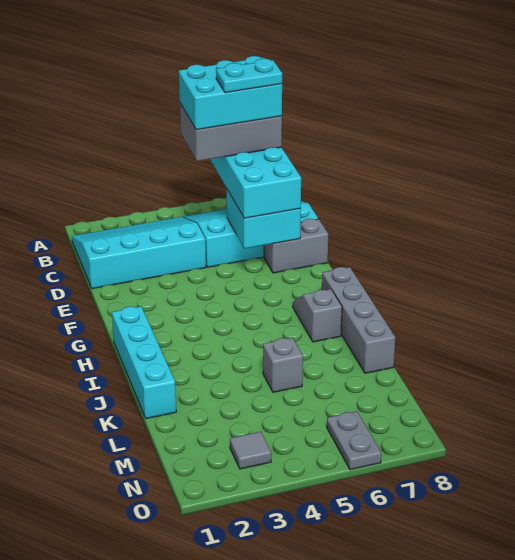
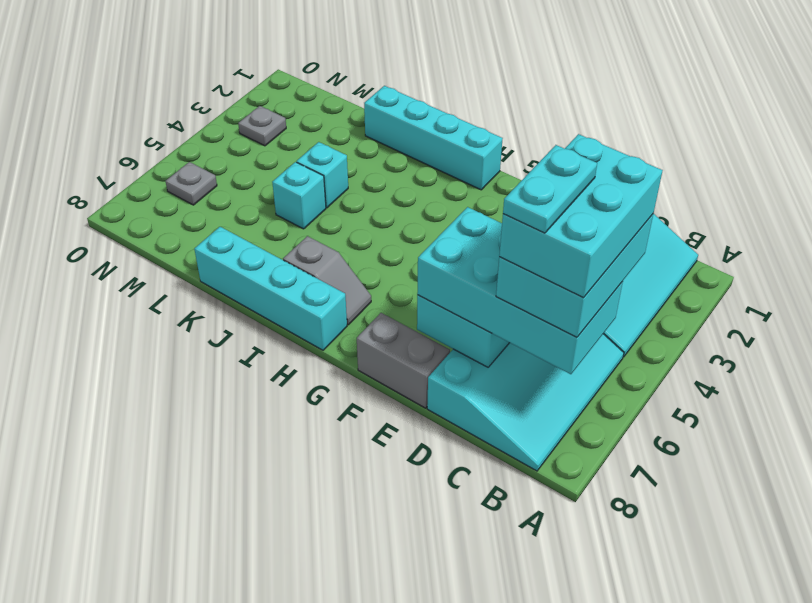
grey 2x3 brick [180,103,282,161] -> cyan 2x3 brick [496,214,653,337]
grey 1x2 brick [264,219,328,273] -> grey 1x2 brick turned to [357,313,450,408]
grey 1x4 brick [322,267,395,373] -> cyan 1x4 brick [194,227,347,350]
none -> cyan 1x1 brick [296,142,348,208]
grey 1x1 brick [263,338,303,392] -> cyan 1x1 brick [272,162,326,229]
grey 1x1 tile [230,432,271,469] -> grey 1x1 plate [238,106,286,146]
grey 1x2 plate [327,411,381,470] -> grey 1x1 plate [166,162,217,205]

